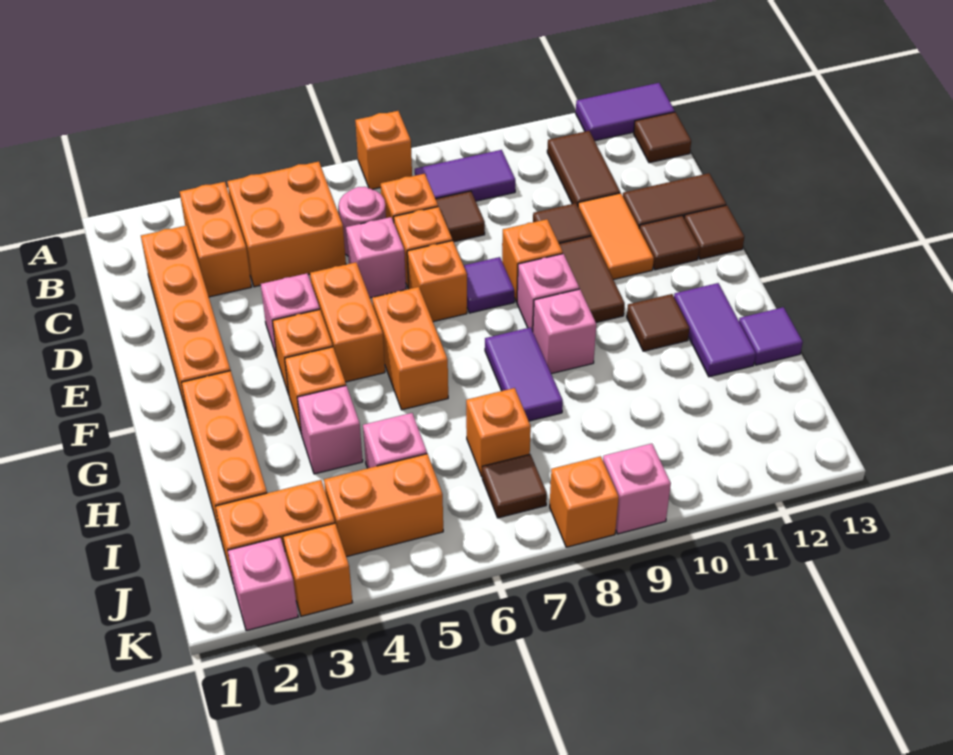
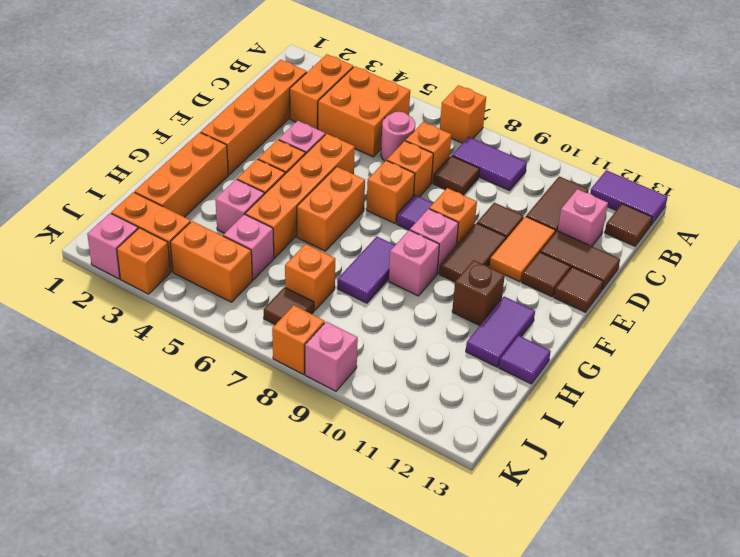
pink 1x1 brick [346,217,406,298] -> pink 1x1 brick moved to [558,189,608,246]
orange 1x2 brick [310,262,385,382] -> orange 1x4 brick [245,134,355,258]
brown 1x1 tile [627,294,689,351] -> brown 1x1 brick [452,260,505,326]

